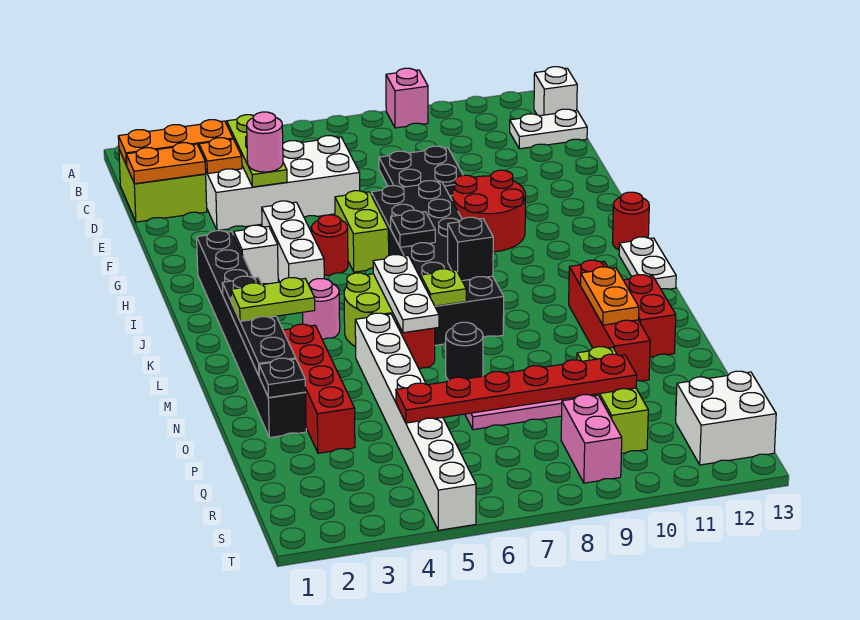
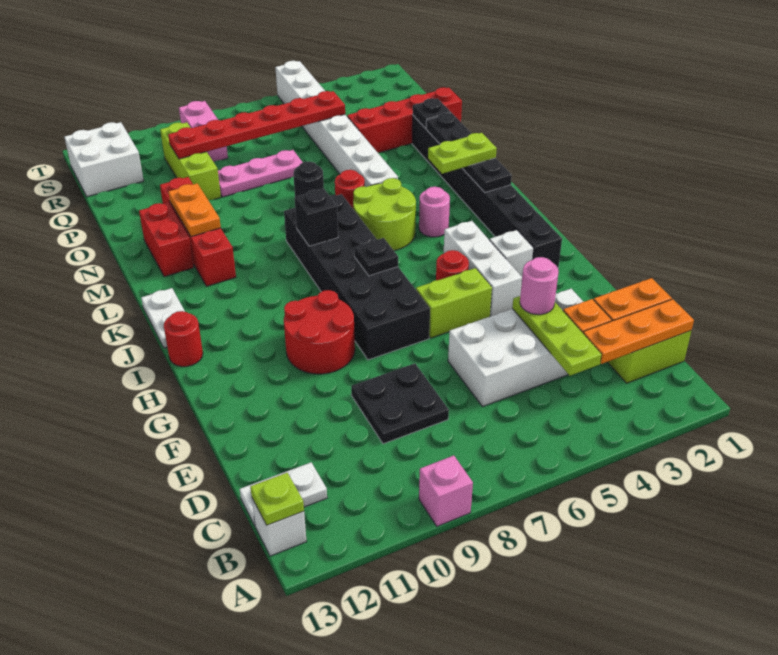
lime 1x2 brick [335,191,389,272] -> lime 1x2 brick turned to [416,268,492,338]
white 1x3 plate [373,255,439,333] -> none
lime 1x1 plate [421,269,466,306] -> lime 1x1 plate moved to [250,473,304,525]
red 1x4 brick [283,324,355,453] -> red 1x4 brick turned to [347,87,462,153]

